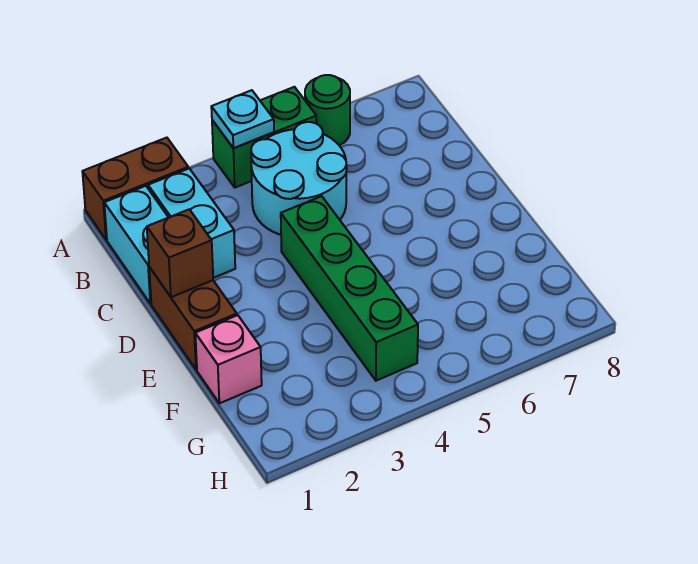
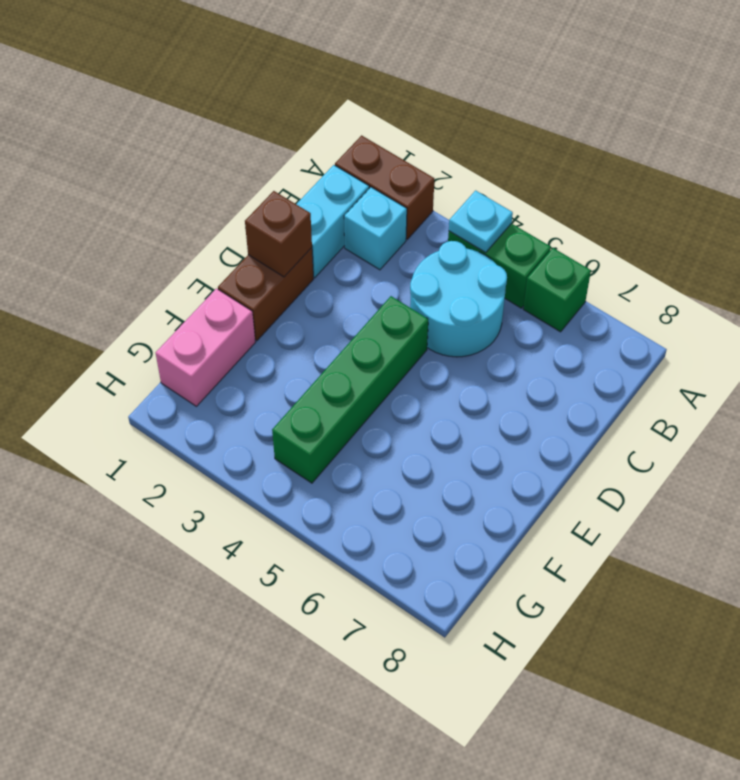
green 1x1 round brick [305,75,350,145] -> green 1x1 brick [523,248,591,332]
cyan 1x2 brick [148,169,235,278] -> cyan 1x1 brick [344,187,407,270]
pink 1x1 brick [195,315,262,403] -> pink 1x2 brick [155,289,255,406]

